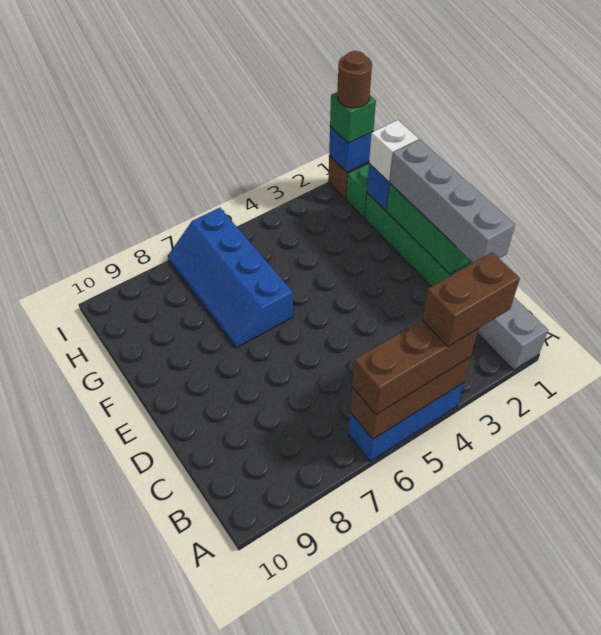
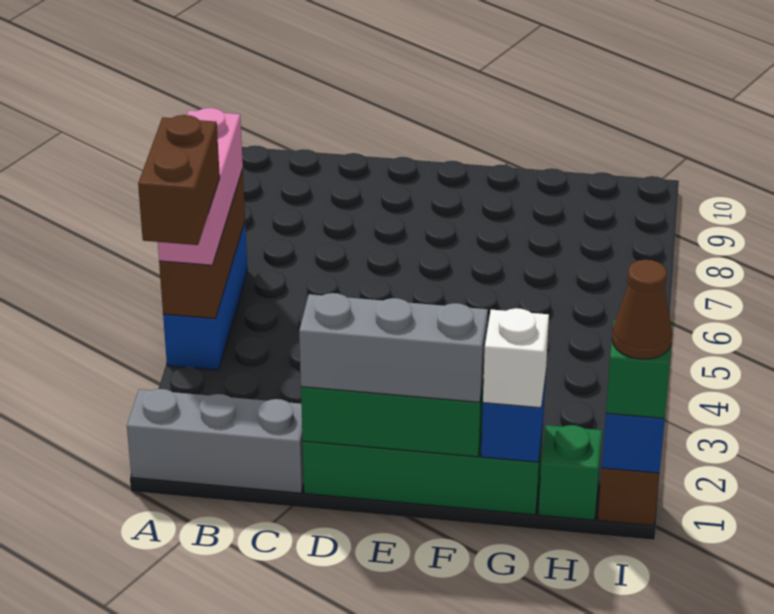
brown 1x3 brick [352,320,478,415] -> pink 1x3 brick [158,108,243,265]
grey 1x4 brick [390,139,515,263] -> grey 1x3 brick [299,293,488,402]
blue 2x4 slope [168,208,293,348] -> none
brown 1x1 round brick [337,51,372,108] -> brown 1x1 cone [612,260,672,359]

